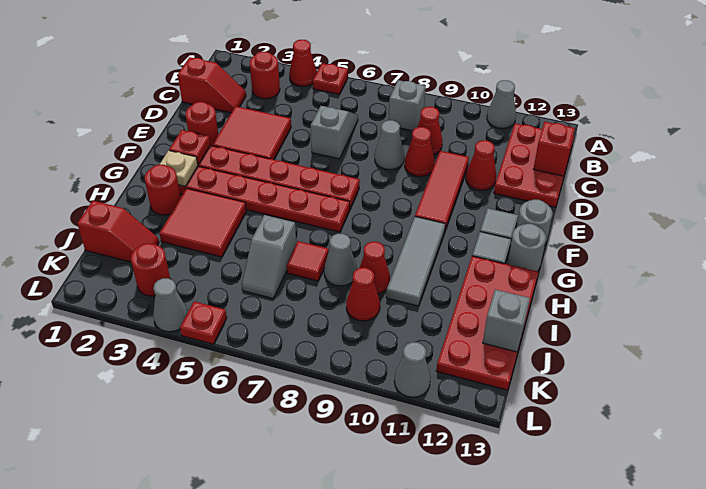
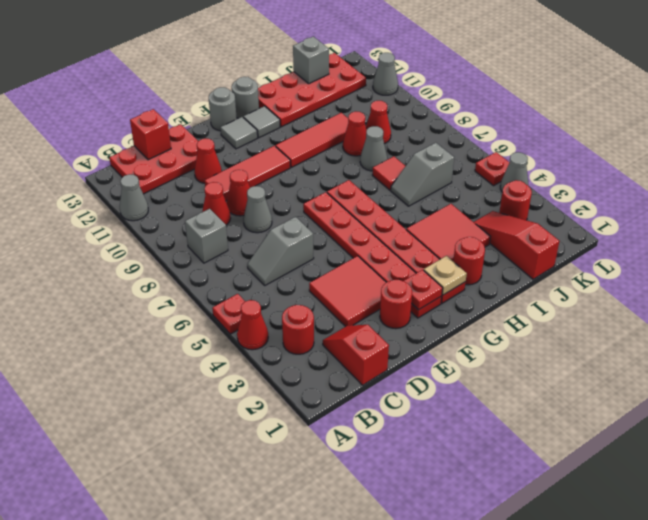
grey 1x3 tile [386,217,445,306] -> red 1x3 tile [275,113,348,167]
grey 1x2 slope [242,215,296,298] -> grey 1x2 slope turned to [391,143,454,206]
red 1x2 slope [77,201,159,262] -> red 1x3 slope [474,211,559,279]

